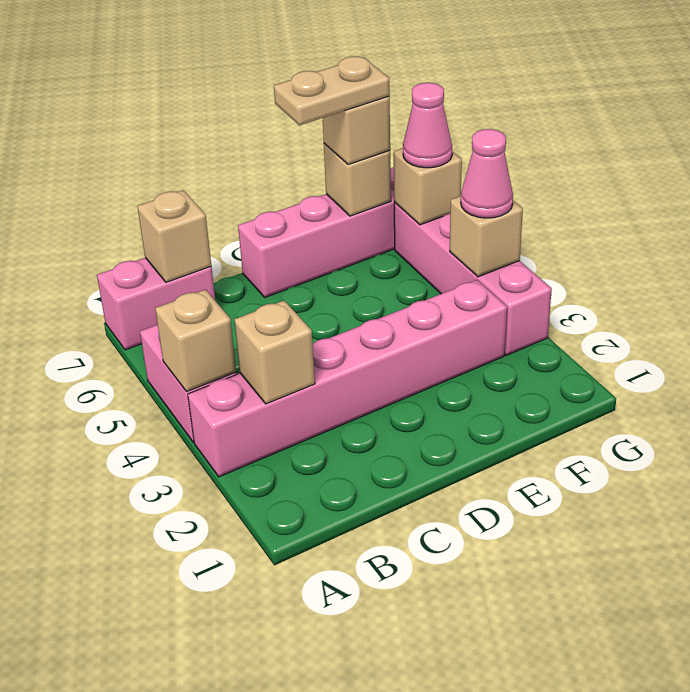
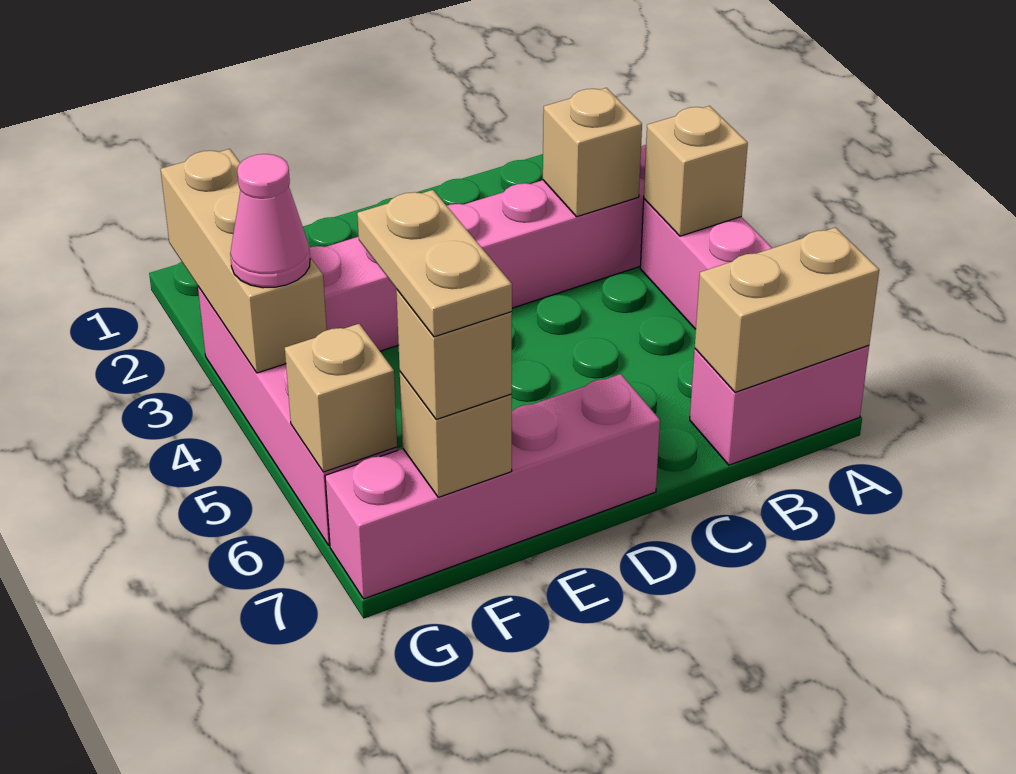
tan 1x1 brick [137,190,211,282] -> tan 1x2 brick [695,227,879,392]
tan 1x2 plate [274,56,390,125] -> tan 1x2 plate turned to [357,190,512,337]
tan 1x1 brick [450,196,523,277] -> tan 1x3 brick [161,149,327,373]
pink 1x1 cone [403,83,452,168] -> none

